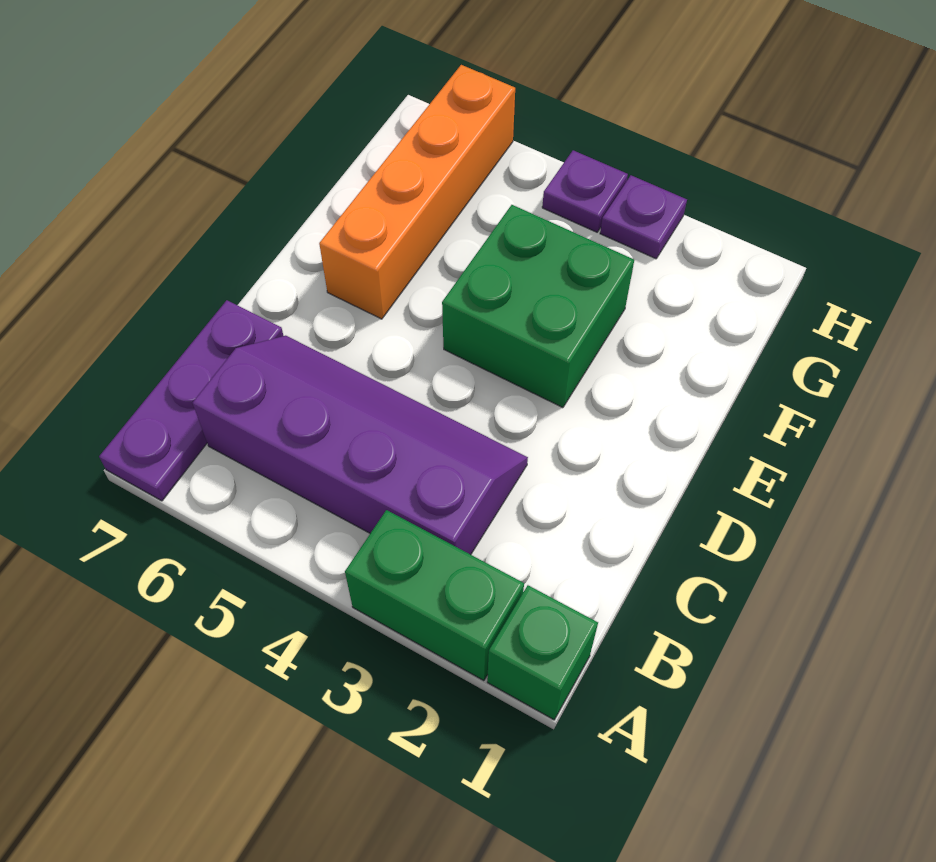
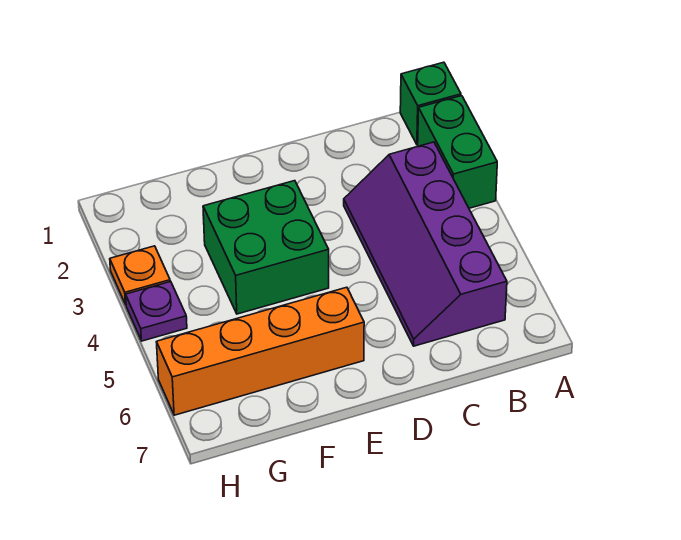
purple 1x3 plate [99,300,283,501] -> none
purple 1x1 plate [600,175,687,259] -> orange 1x1 plate [110,246,170,305]

